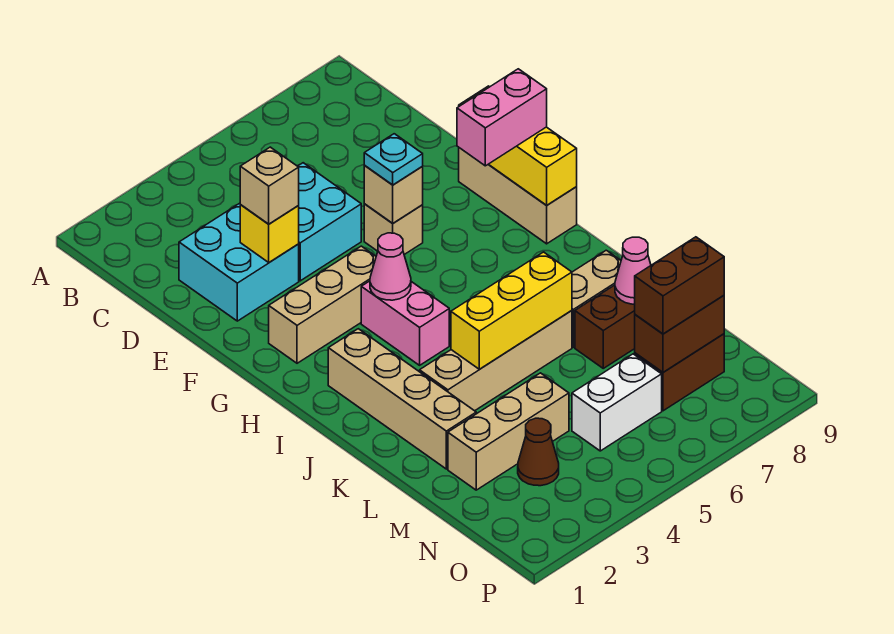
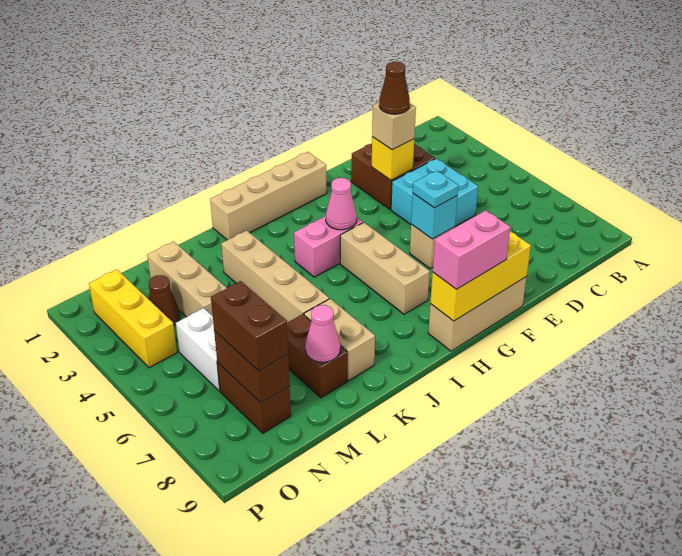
cyan 2x2 brick [179,203,299,321] -> brown 2x2 brick [351,144,435,209]
none -> brown 1x1 cone [379,62,410,114]
tan 1x1 brick [364,166,423,223] -> cyan 1x1 brick [411,194,458,239]
tan 1x3 brick [269,246,376,363] -> tan 1x3 brick moved to [340,223,430,314]
pink 1x2 brick [457,69,547,166] -> pink 1x2 brick turned to [433,210,510,289]
tan 1x4 brick [328,329,476,469] -> tan 1x4 brick moved to [210,152,327,240]
yellow 1x3 brick [451,252,572,369] -> yellow 1x3 brick moved to [89,269,177,368]

